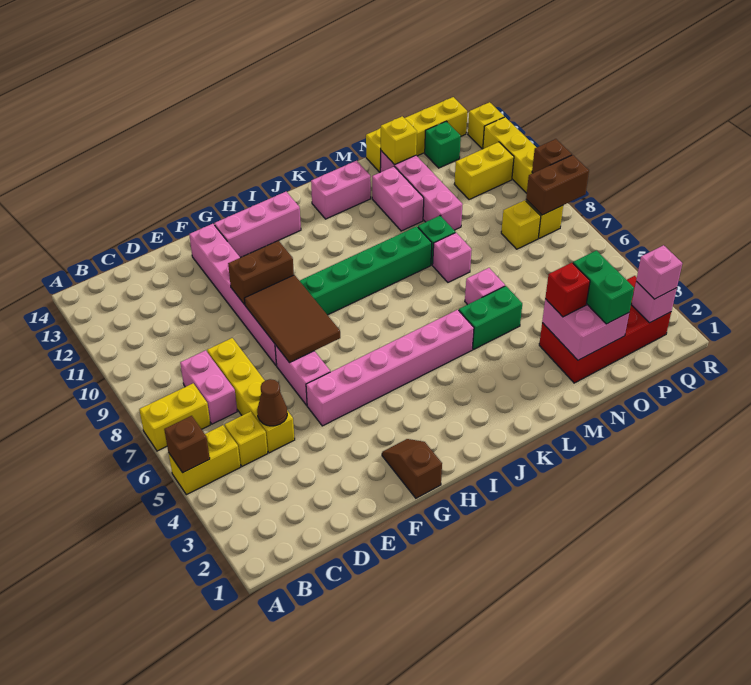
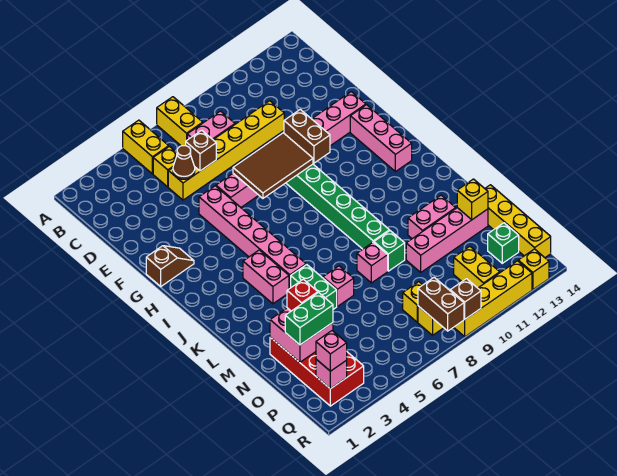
brown 1x1 brick [164,416,210,473] -> brown 1x1 brick moved to [186,130,216,171]
yellow 1x4 brick [207,338,295,453] -> yellow 1x6 brick [168,101,284,200]
pink 1x2 brick [311,161,371,219] -> pink 1x2 brick moved to [243,250,289,304]

